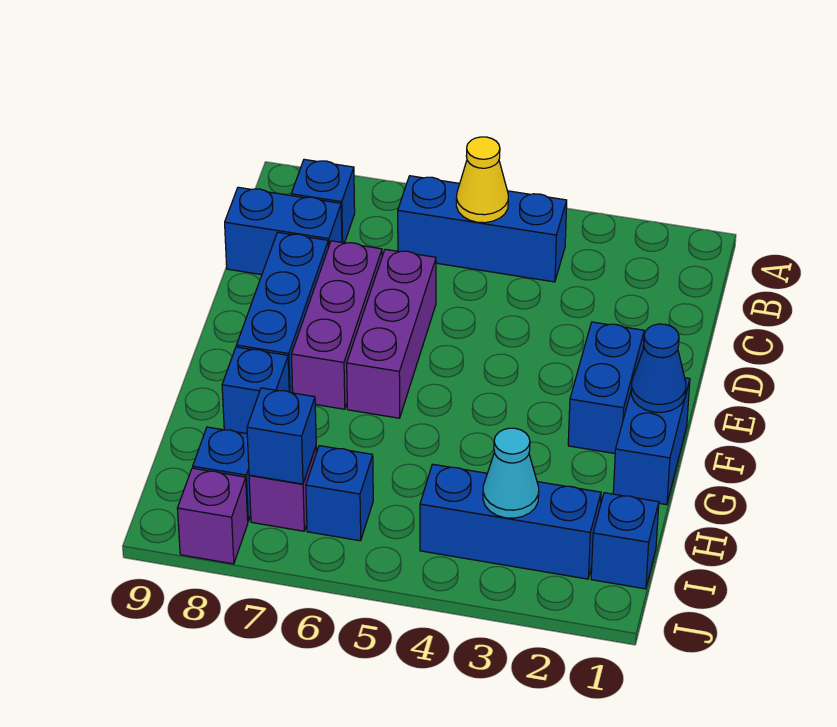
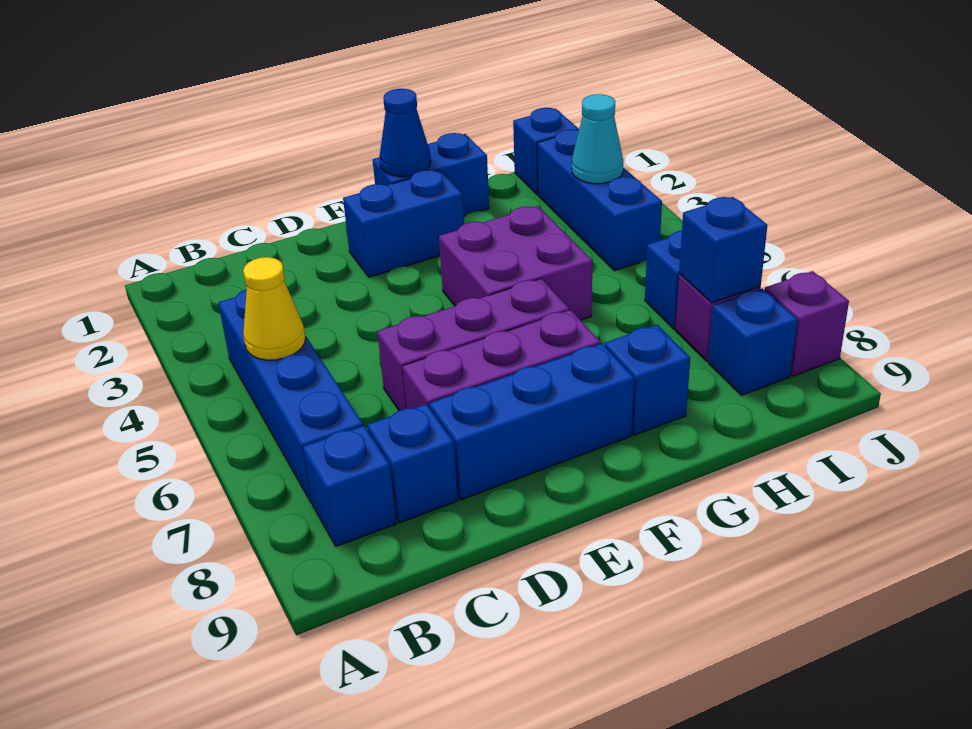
blue 1x3 brick [398,176,567,282] -> blue 1x4 brick [218,289,363,503]
blue 1x2 brick [225,187,342,275] -> blue 1x1 brick [367,404,458,523]
none -> purple 2x2 brick [439,206,592,320]

